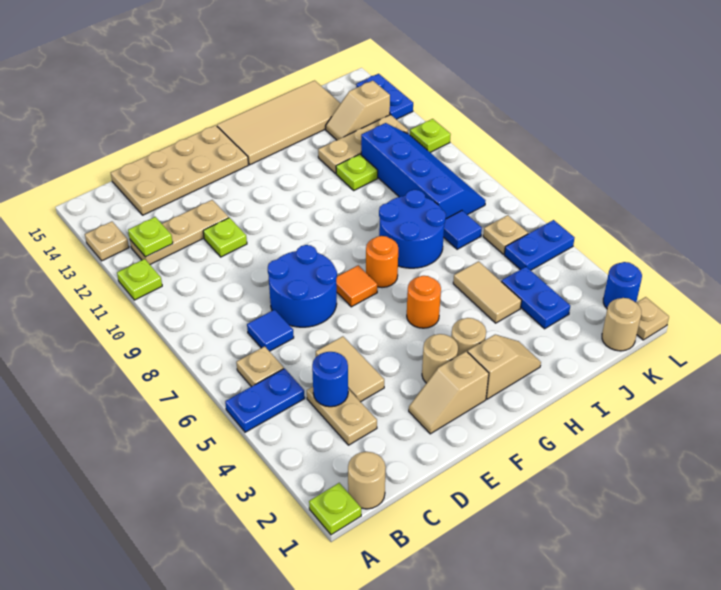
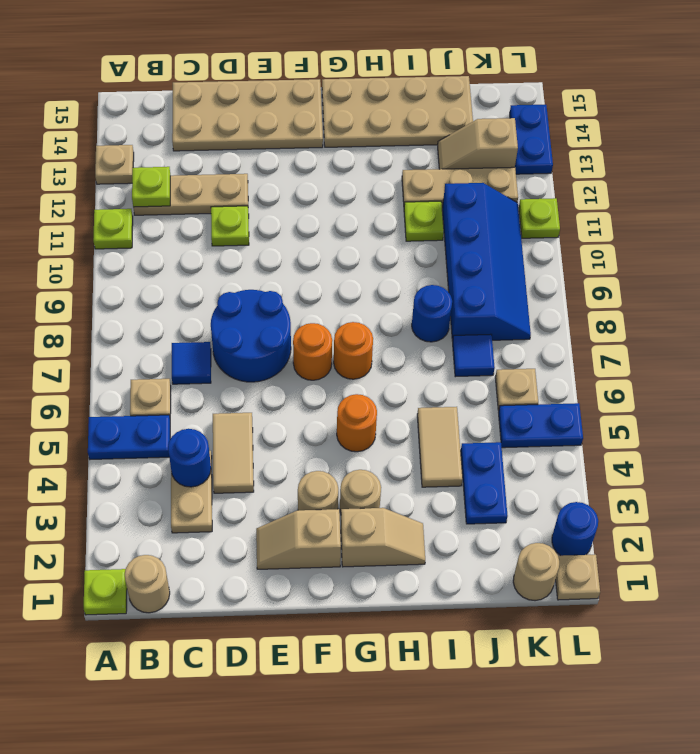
orange 1x1 tile [336,265,377,307] -> orange 1x1 round brick [293,323,332,380]
tan 2x4 tile [217,81,341,165] -> tan 2x4 plate [322,76,473,147]
blue 2x2 round brick [379,190,446,268] -> blue 1x1 round brick [412,285,452,342]

